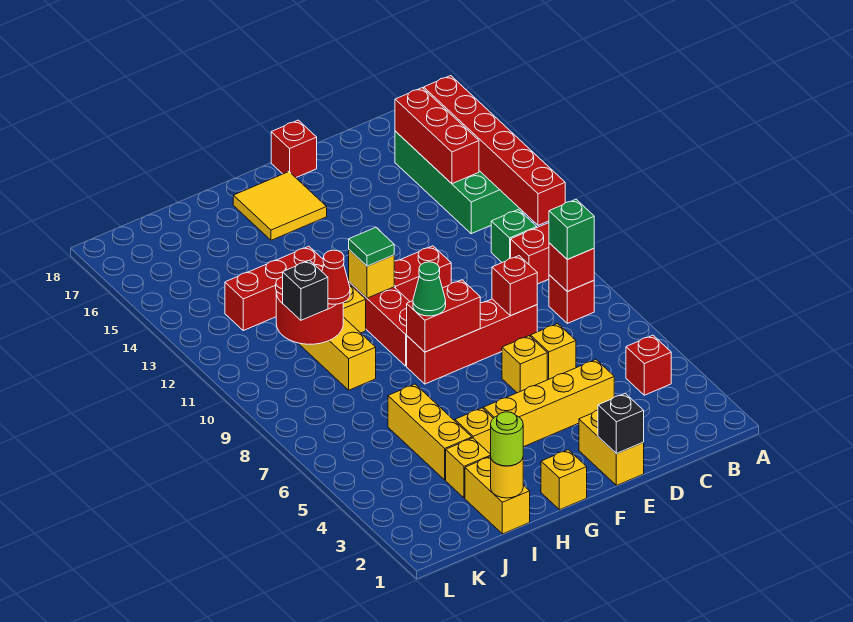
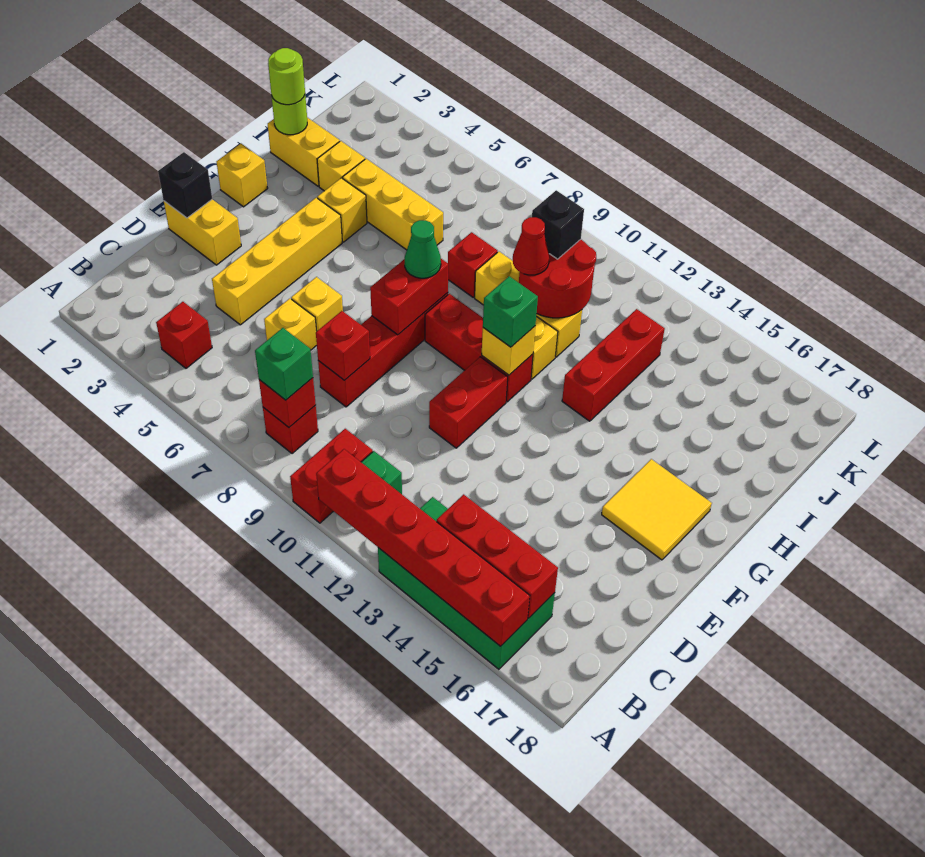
red 1x1 brick [271,120,317,178] -> red 1x1 brick moved to [448,232,498,297]
green 1x1 tile [349,227,394,266] -> green 1x1 brick [483,276,538,347]
yellow 1x1 round brick [491,458,523,498] -> lime 1x1 round brick [272,95,307,135]

